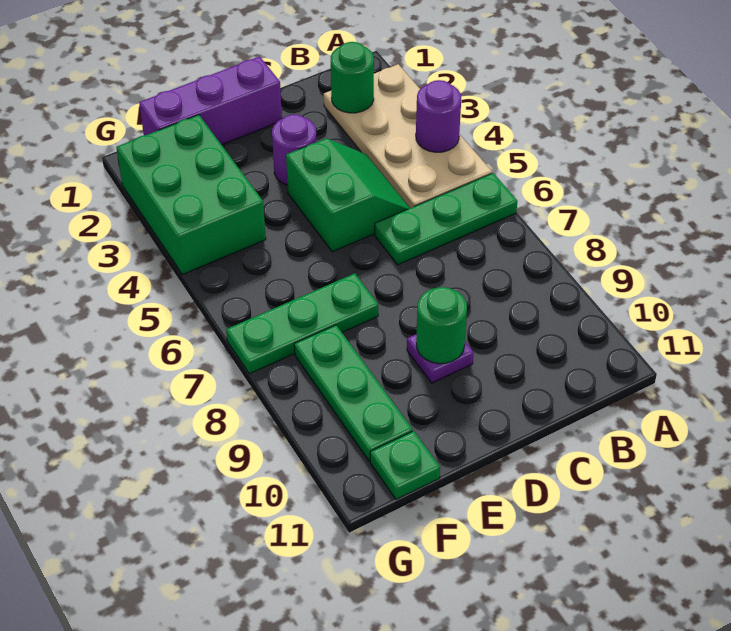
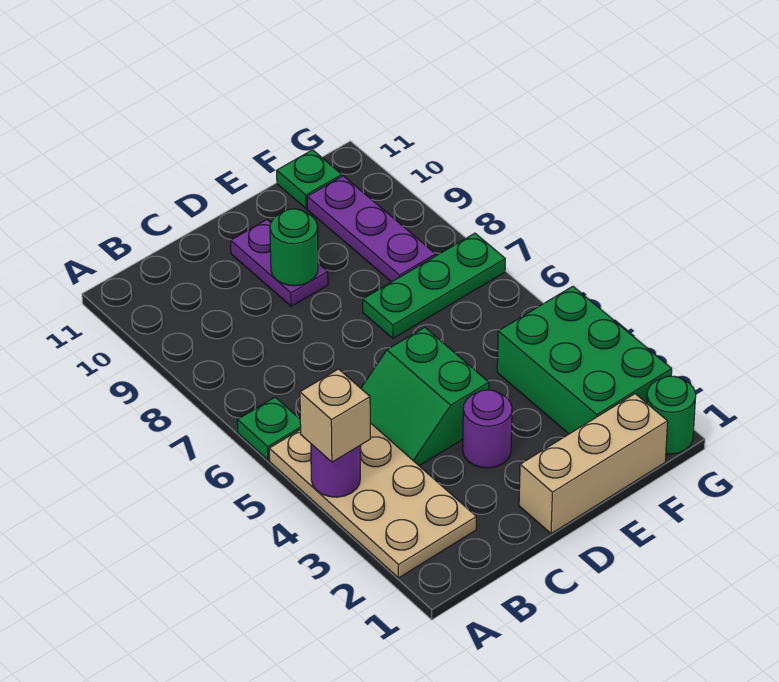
none -> tan 1x1 brick [300,369,370,462]
green 1x3 plate [375,173,517,265] -> green 1x1 plate [237,397,301,460]
green 1x1 round brick [331,42,374,113] -> green 1x1 round brick moved to [647,376,696,454]
purple 1x3 brick [139,56,282,145] -> tan 1x3 brick [519,394,668,534]
purple 1x1 plate [407,334,474,383] -> purple 1x2 plate [231,220,328,306]
green 1x3 plate [294,325,413,461] -> purple 1x3 plate [307,176,436,282]

